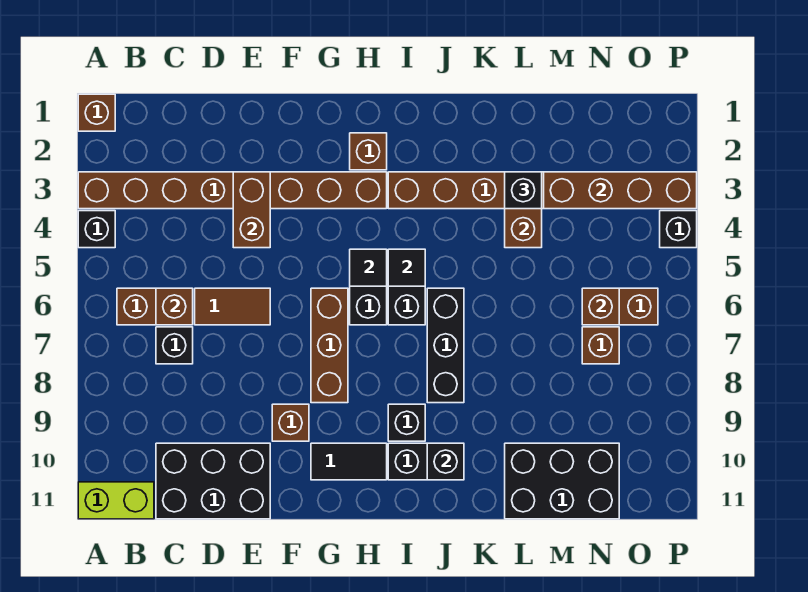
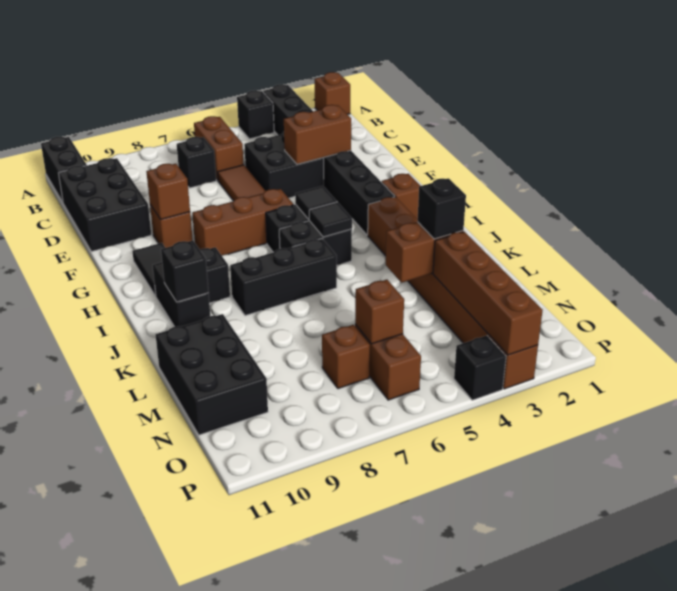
brown 1x8 brick [78,172,387,209] -> black 1x8 brick [263,84,395,235]
lime 1x2 brick [78,482,154,519] -> black 1x2 brick [41,137,87,202]
brown 1x1 brick [156,288,193,325] -> brown 1x1 brick moved to [146,164,190,219]
none -> black 2x2 brick [244,132,324,198]

